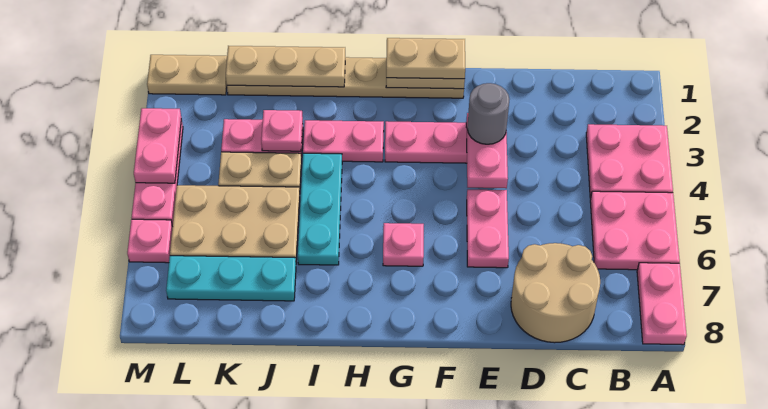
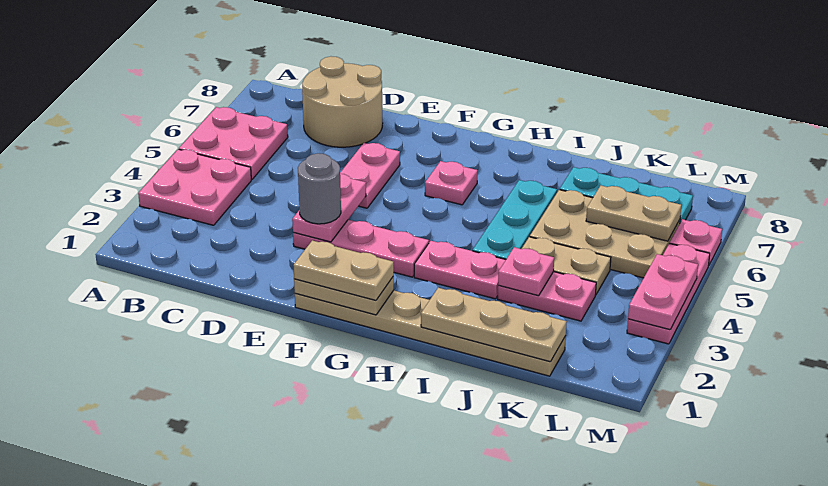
pink 1x2 plate [637,263,687,345] -> none
tan 1x2 plate [147,55,227,95] -> tan 1x2 plate moved to [586,186,681,241]

